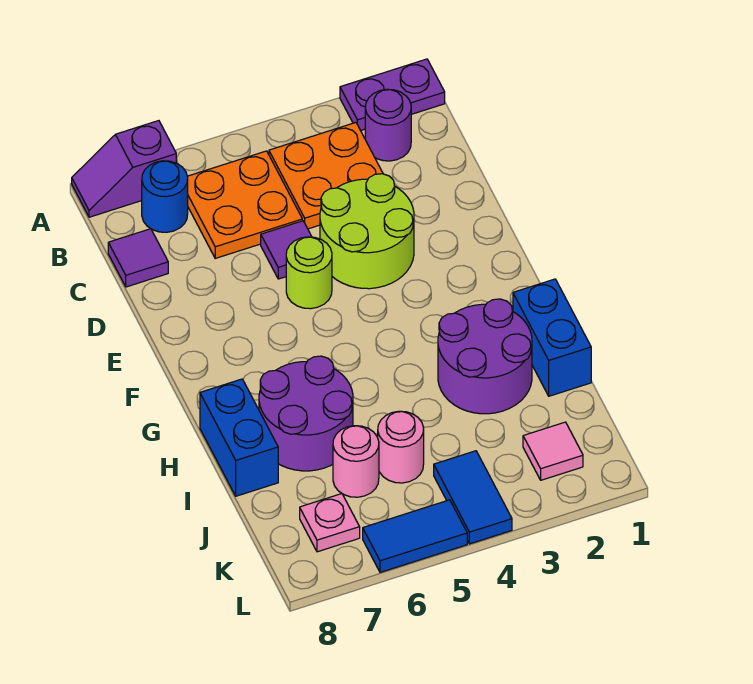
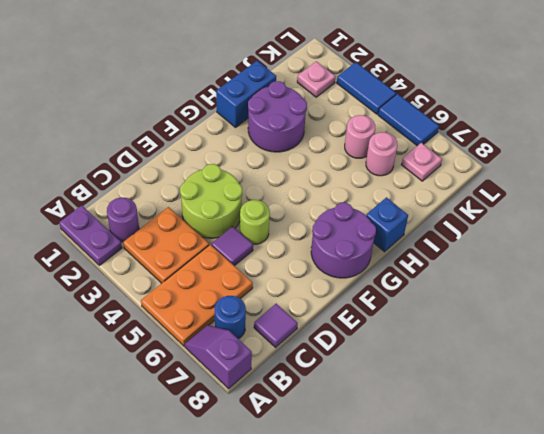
purple 1x2 slope [72,121,176,217] -> purple 1x2 slope turned to [185,325,252,389]
orange 2x2 plate [187,151,302,258] -> orange 2x3 plate [141,245,253,346]
purple 2x2 round brick [259,356,353,471] -> purple 2x2 round brick moved to [311,203,376,278]
blue 1x2 brick [200,379,278,496] -> blue 1x1 brick [366,197,408,252]
pink 1x1 tile [523,422,583,480] -> pink 1x1 plate [297,61,336,97]
blue 1x2 tile [434,451,512,544] -> blue 1x2 tile turned to [337,62,396,114]

